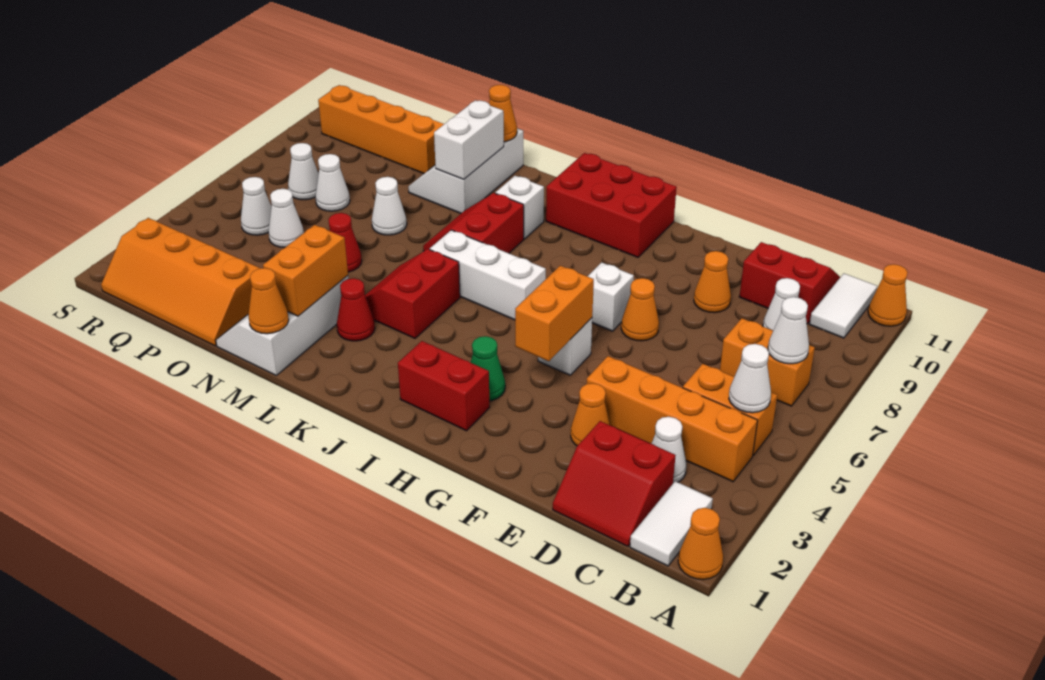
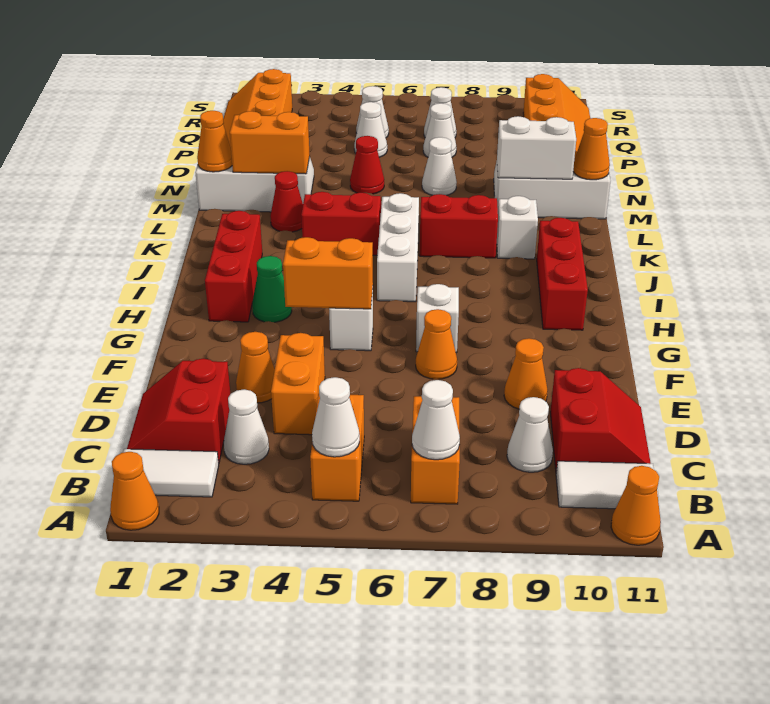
orange 1x4 brick [587,356,758,482] -> orange 1x2 brick [271,333,325,435]
red 1x2 brick [398,341,490,431] -> red 1x3 brick [205,211,262,322]
red 2x3 brick [546,153,677,257] -> red 1x3 brick [537,218,588,330]

